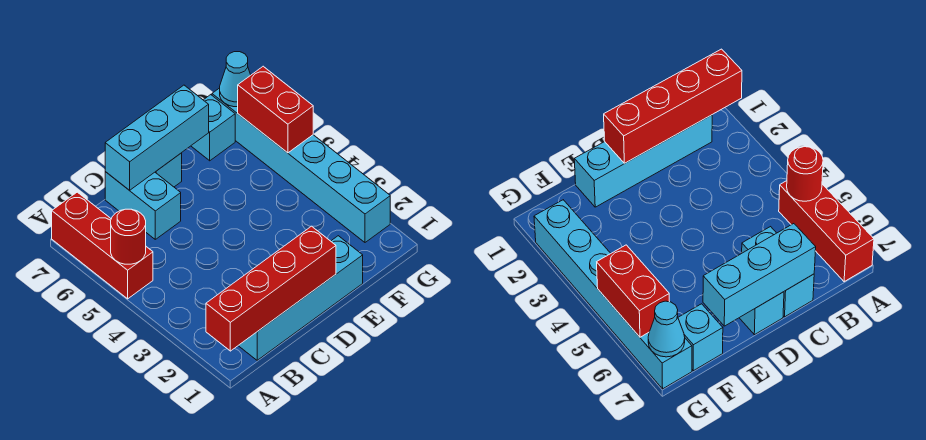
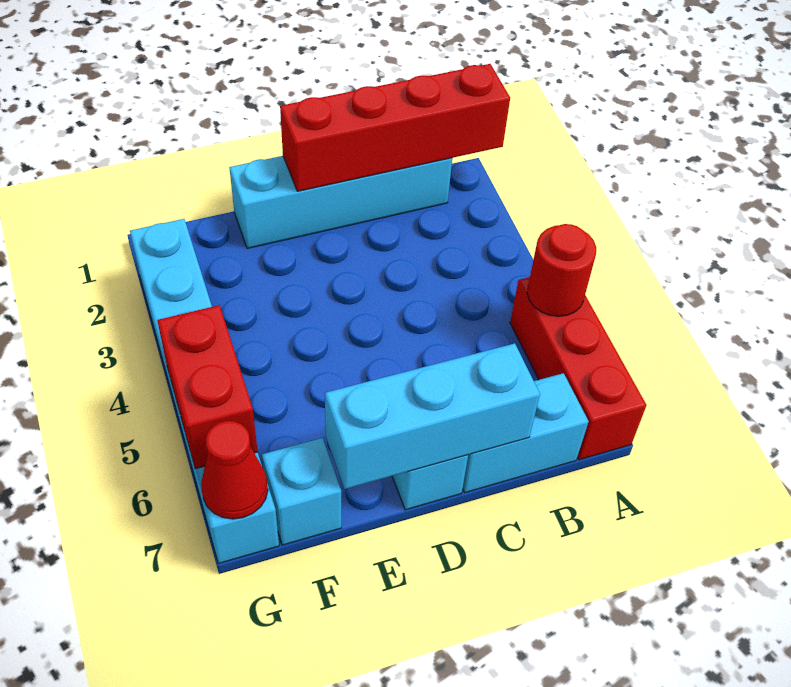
cyan 1x2 brick [105,172,181,239] -> cyan 1x2 brick turned to [463,373,589,492]
cyan 1x1 cone [220,52,250,107] -> red 1x1 cone [201,421,268,519]

